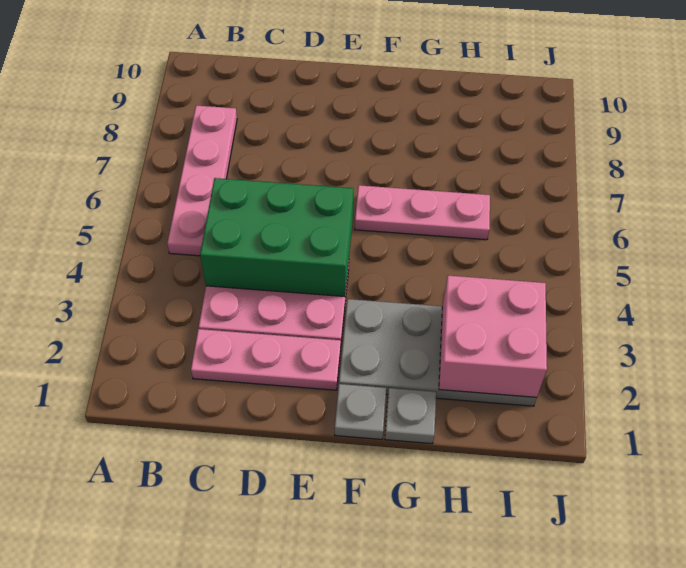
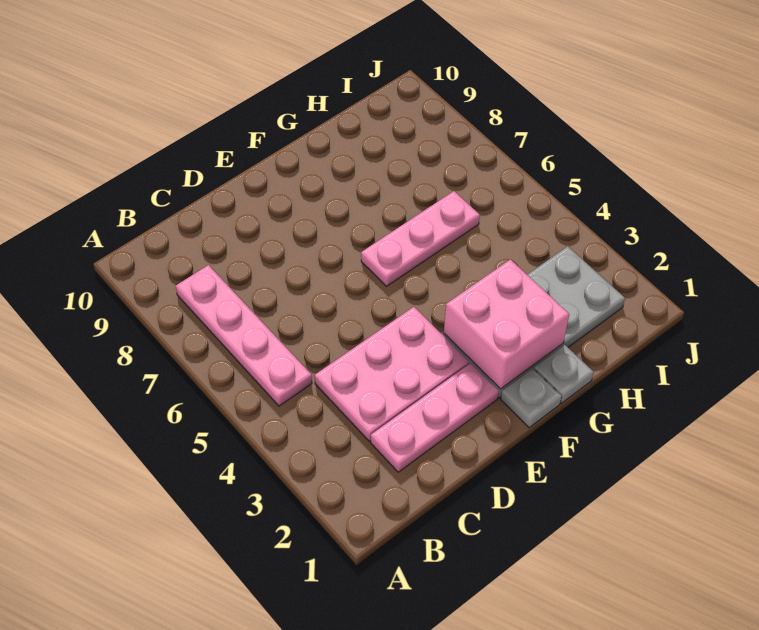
green 2x3 brick [200,178,353,297] -> none
pink 2x2 brick [439,276,547,397] -> pink 2x2 brick moved to [444,259,569,389]

